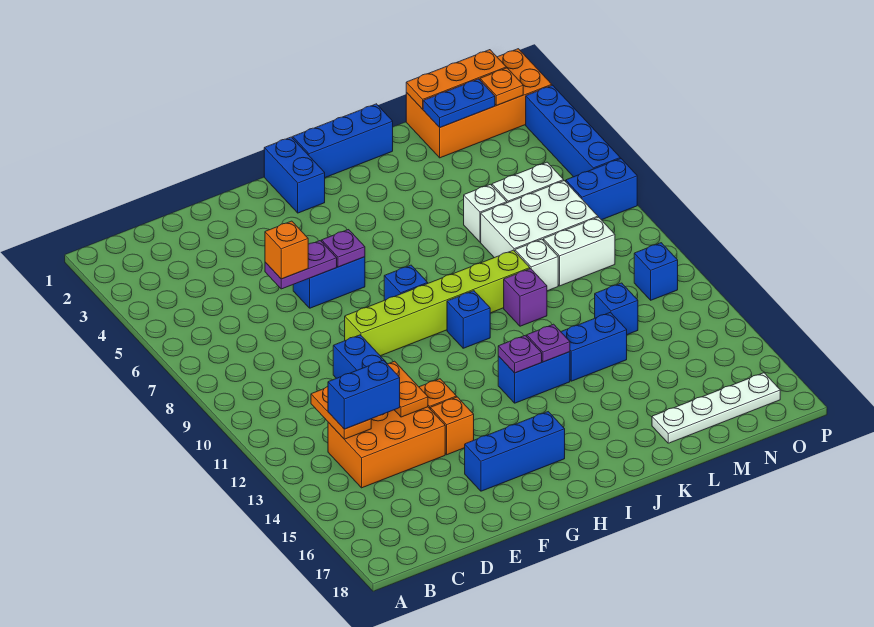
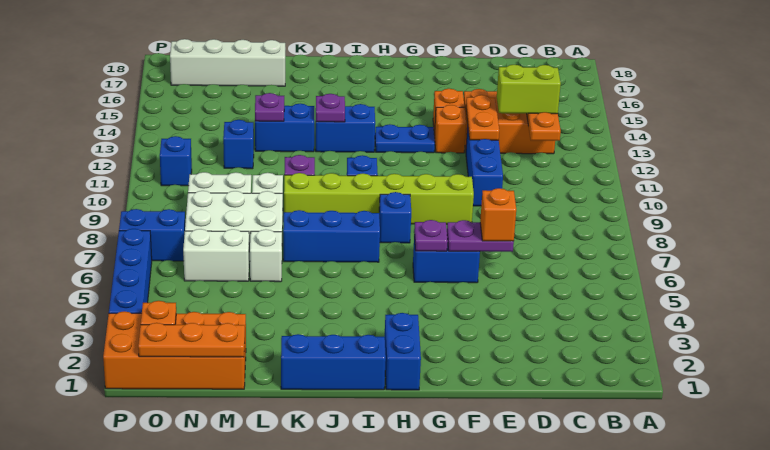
blue 1x2 brick [328,360,400,429] -> lime 1x2 brick [497,65,561,114]
blue 1x3 brick [465,412,565,491] -> blue 1x3 brick moved to [283,210,380,262]
purple 1x1 plate [498,335,542,373] -> purple 1x1 plate moved to [255,93,284,121]
white 1x4 plate [652,373,780,443] -> white 1x4 brick [170,39,285,86]
blue 1x2 plate [423,79,495,127] -> blue 1x2 plate moved to [375,124,435,153]

